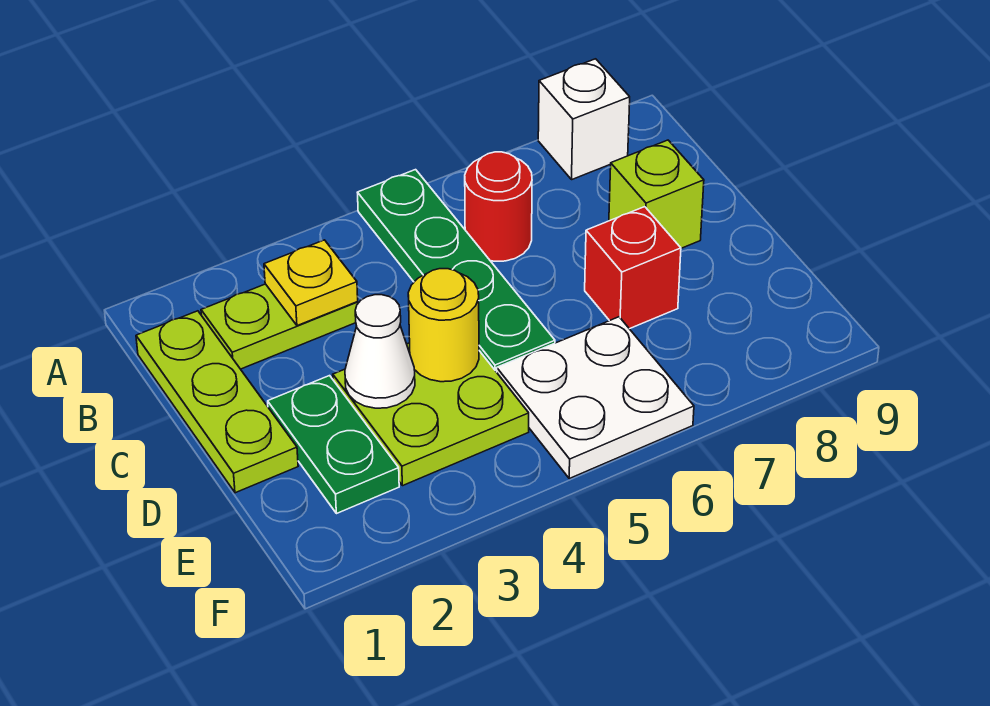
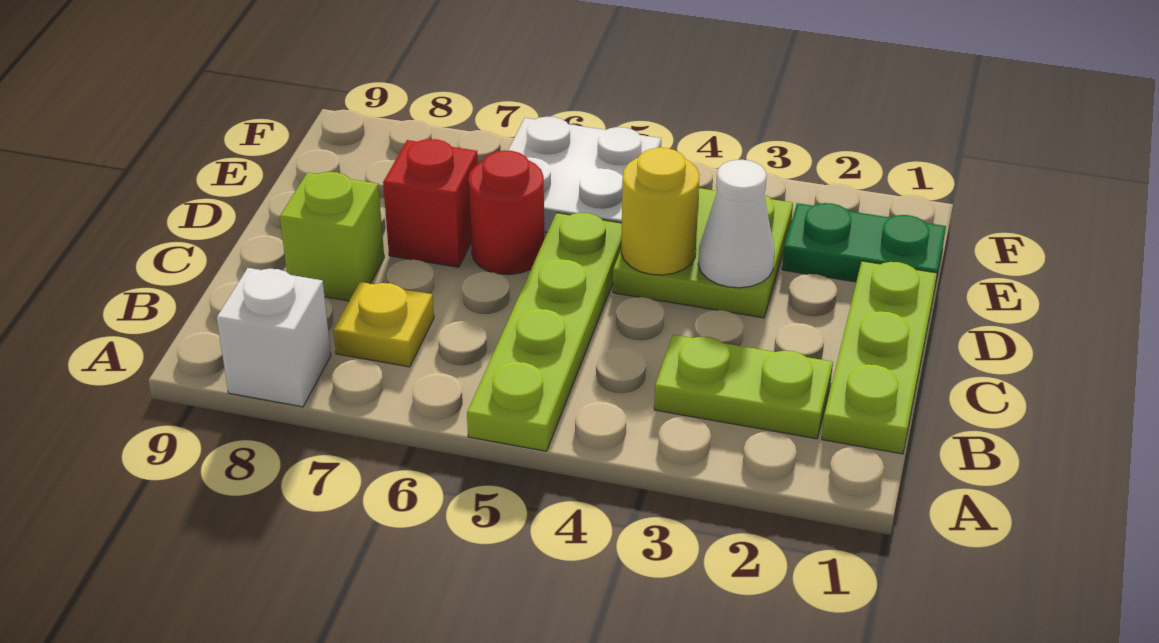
green 1x4 plate [357,170,555,372] -> lime 1x4 plate [467,213,622,451]
yellow 1x1 plate [264,240,358,326] -> yellow 1x1 plate moved to [334,282,434,367]
red 1x1 round brick [465,152,532,261] -> red 1x1 round brick moved to [468,150,545,275]
green 1x2 plate [268,376,399,514] -> green 1x2 plate turned to [782,203,946,291]

